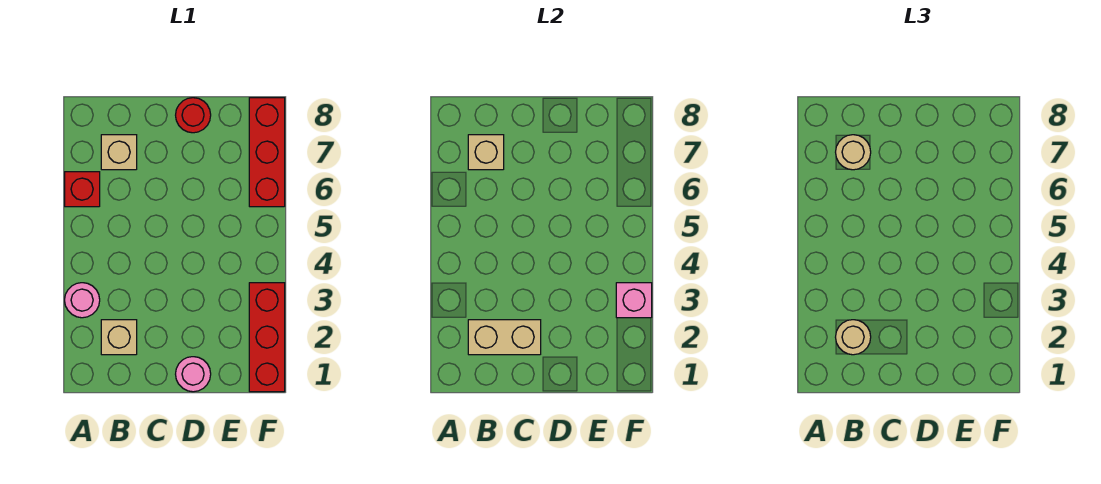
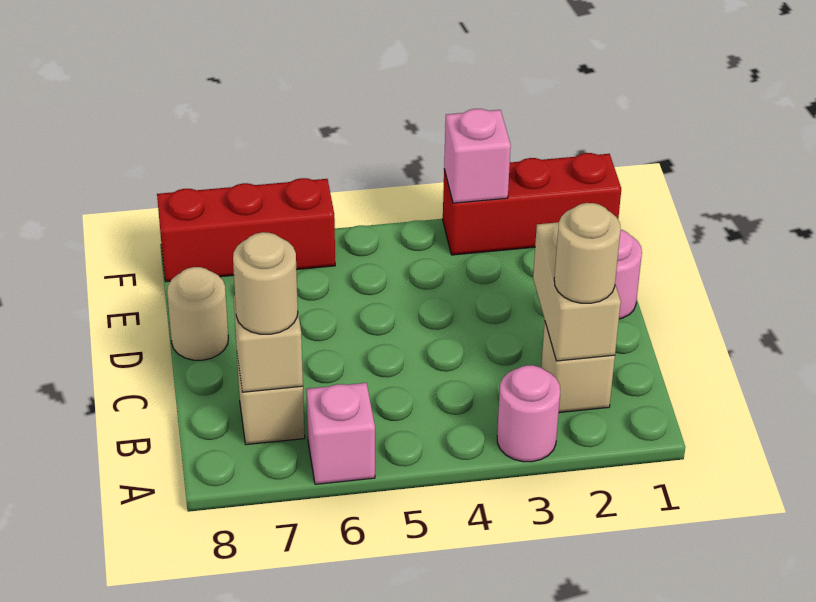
red 1x1 brick [65,172,100,207] -> pink 1x1 brick [306,383,375,484]
red 1x1 round brick [176,98,211,133] -> tan 1x1 round brick [167,267,228,360]

